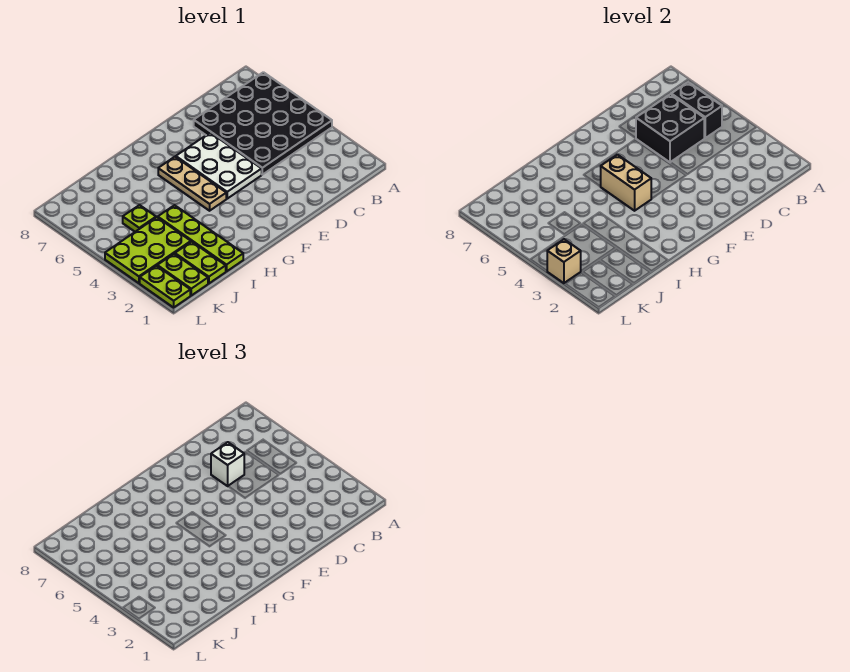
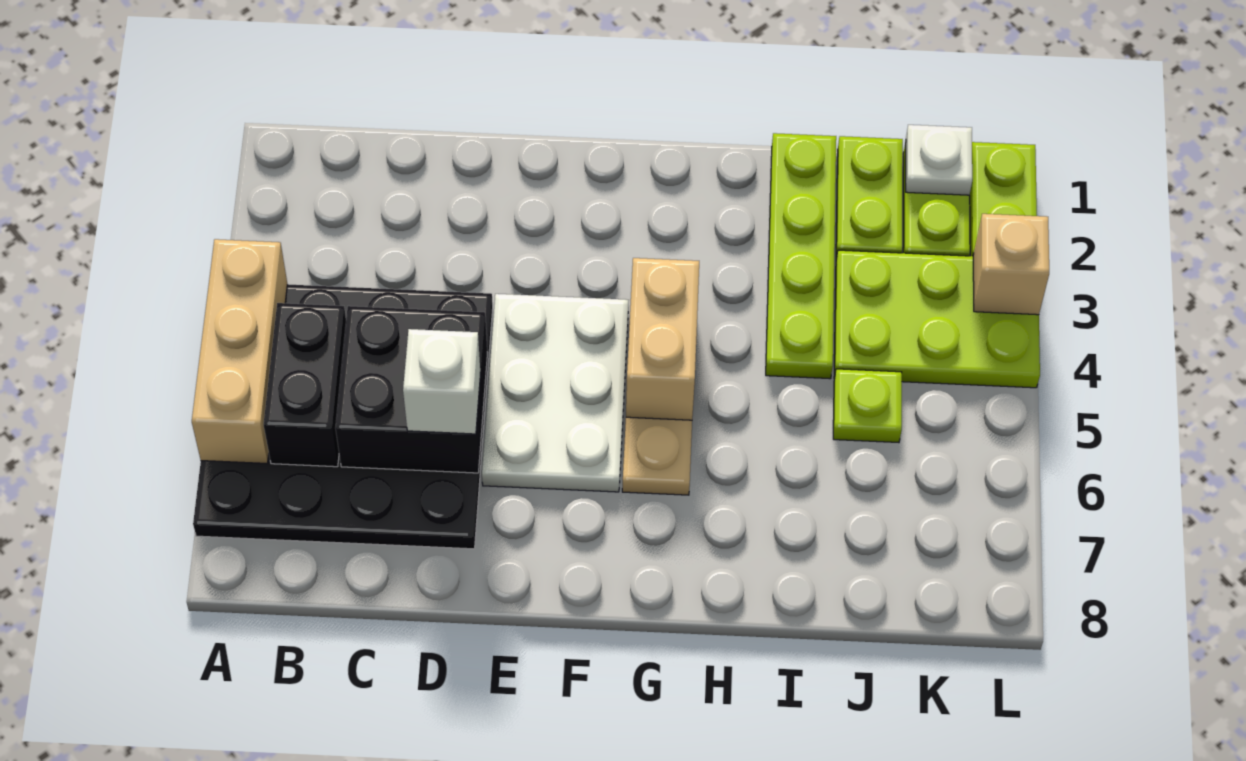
none -> tan 1x3 brick [192,239,287,463]
none -> white 1x1 plate [906,125,972,195]

